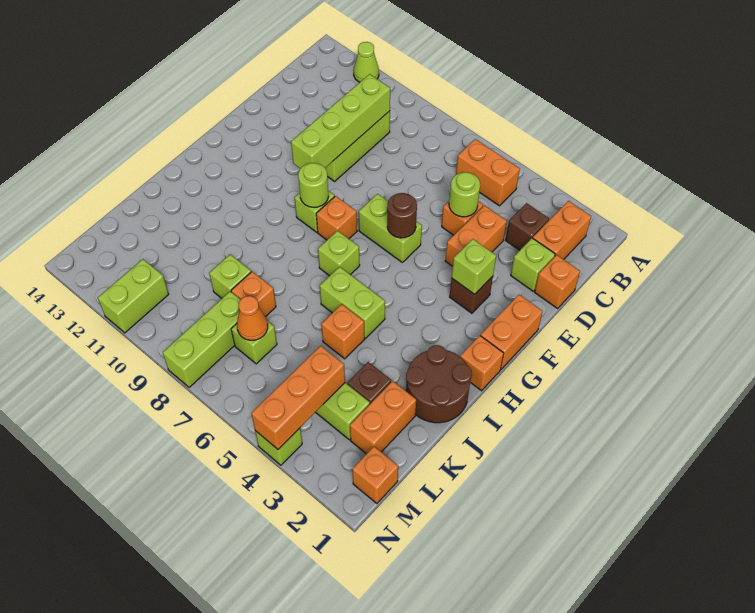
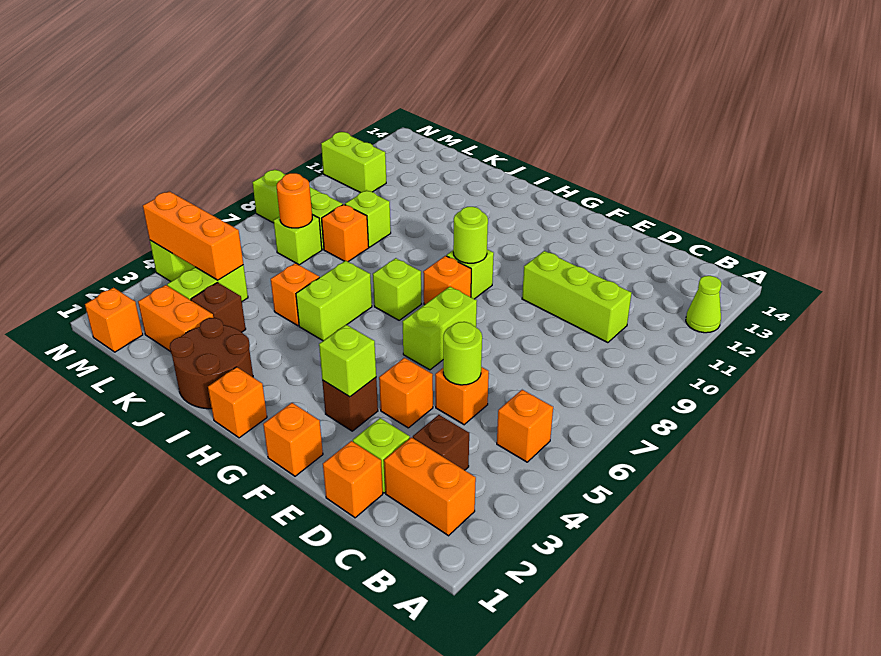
orange 1x2 brick [456,139,520,206] -> orange 1x1 brick [497,390,553,462]
lime 1x4 brick [291,74,390,169] -> none
orange 1x2 brick [445,205,507,266] -> orange 1x1 brick [379,358,433,428]
orange 1x2 brick [480,295,543,369] -> orange 1x1 brick [263,403,323,476]
brown 1x1 round brick [387,193,417,238] -> none
orange 1x1 cone [237,296,268,340] -> orange 1x1 round brick [277,173,312,228]

